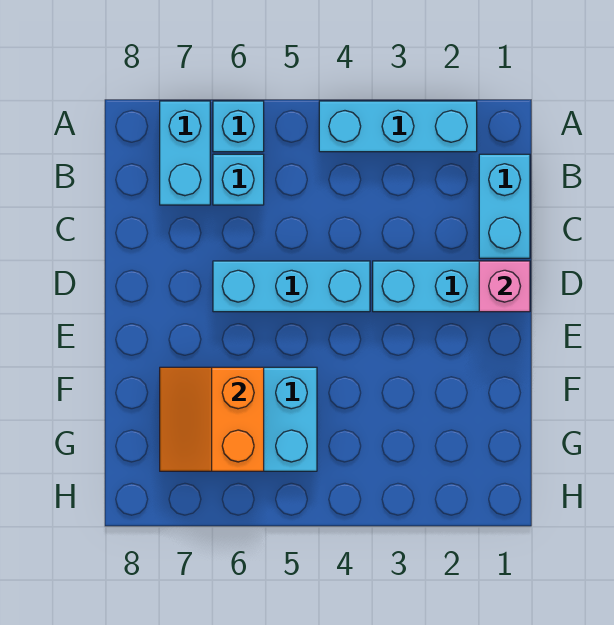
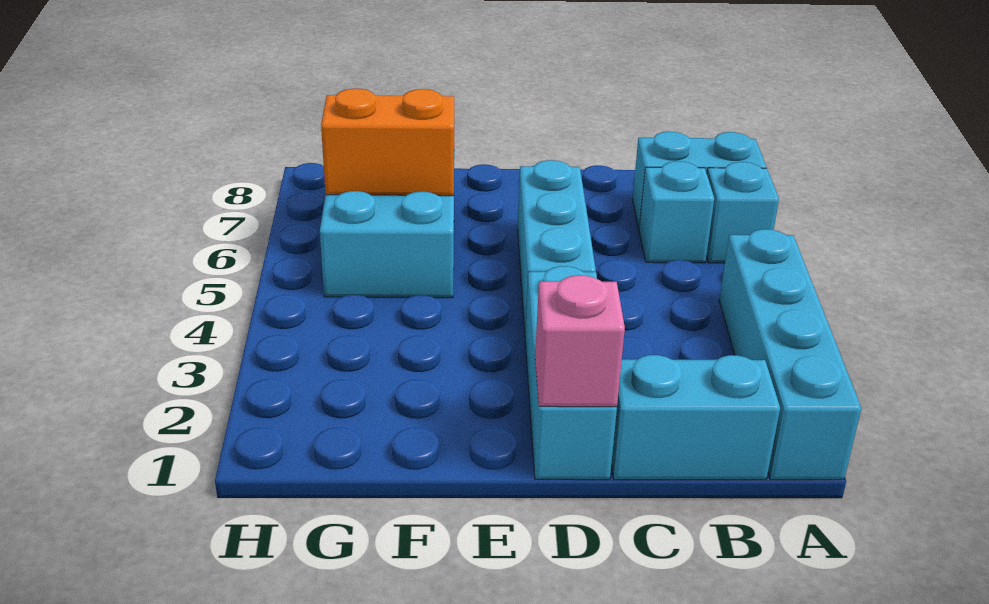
cyan 1x3 brick [319,101,477,152] -> cyan 1x4 brick [719,229,861,480]

